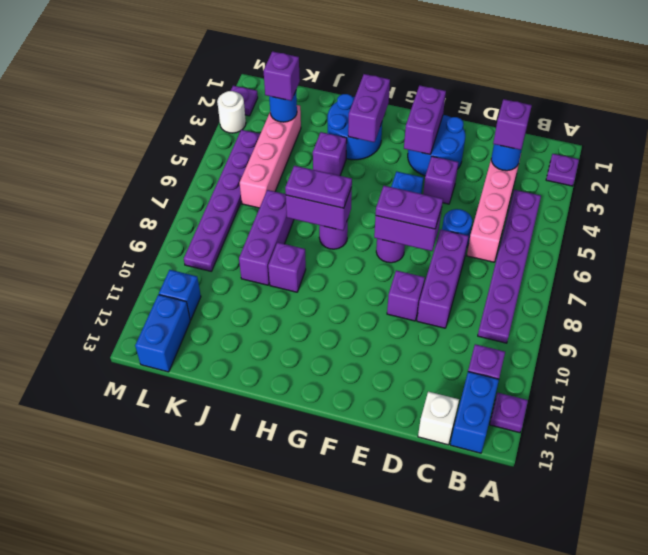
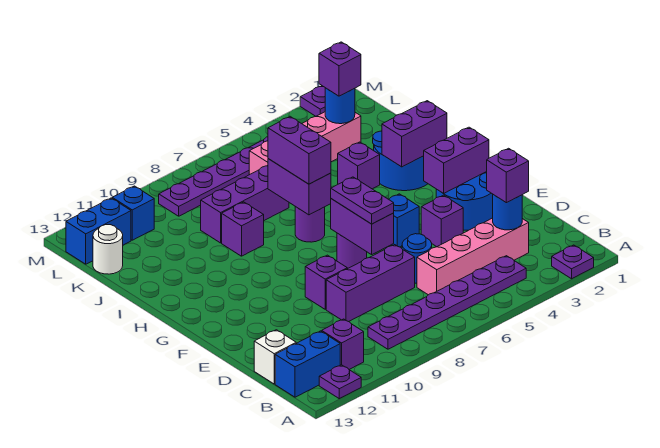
purple 1x2 plate [285,166,352,208] -> purple 1x2 brick [268,117,331,184]
white 1x1 round brick [217,91,246,133] -> white 1x1 round brick moved to [93,225,123,274]

